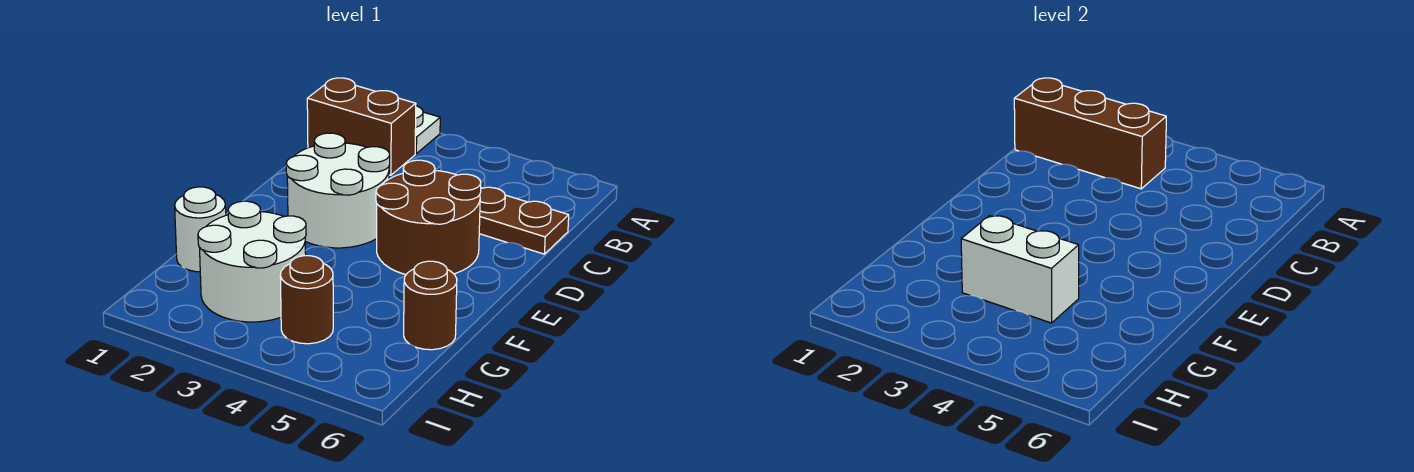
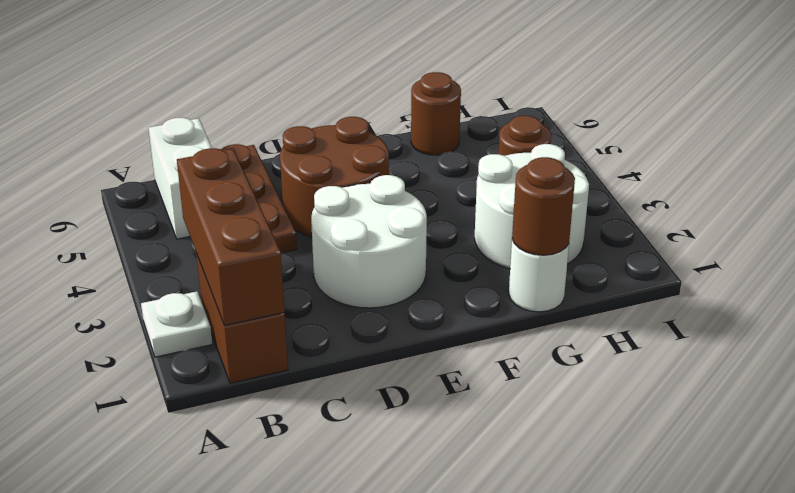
none -> brown 1x1 round brick [512,157,575,255]
white 1x2 brick [961,216,1079,323] -> white 1x2 brick moved to [149,118,212,239]

